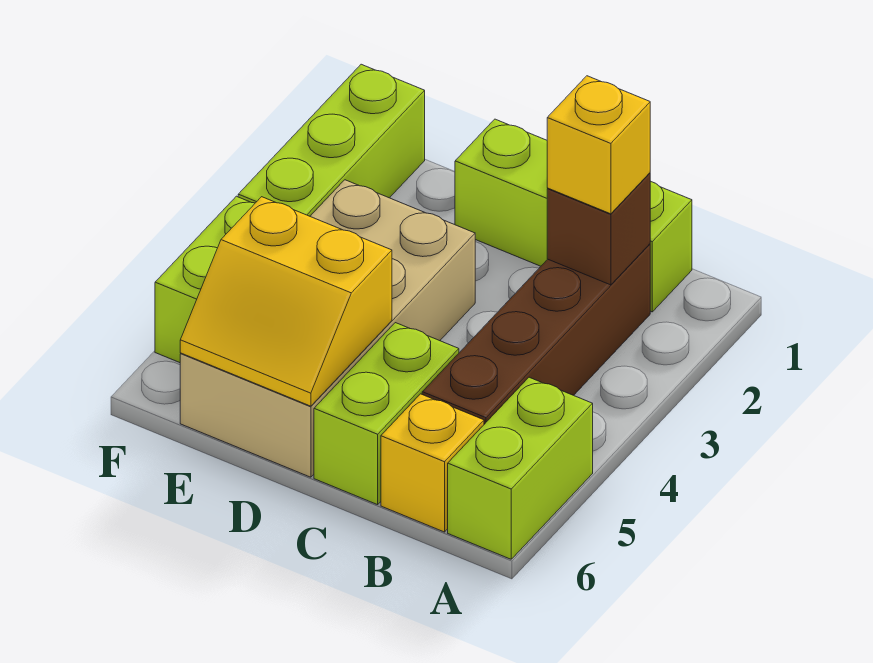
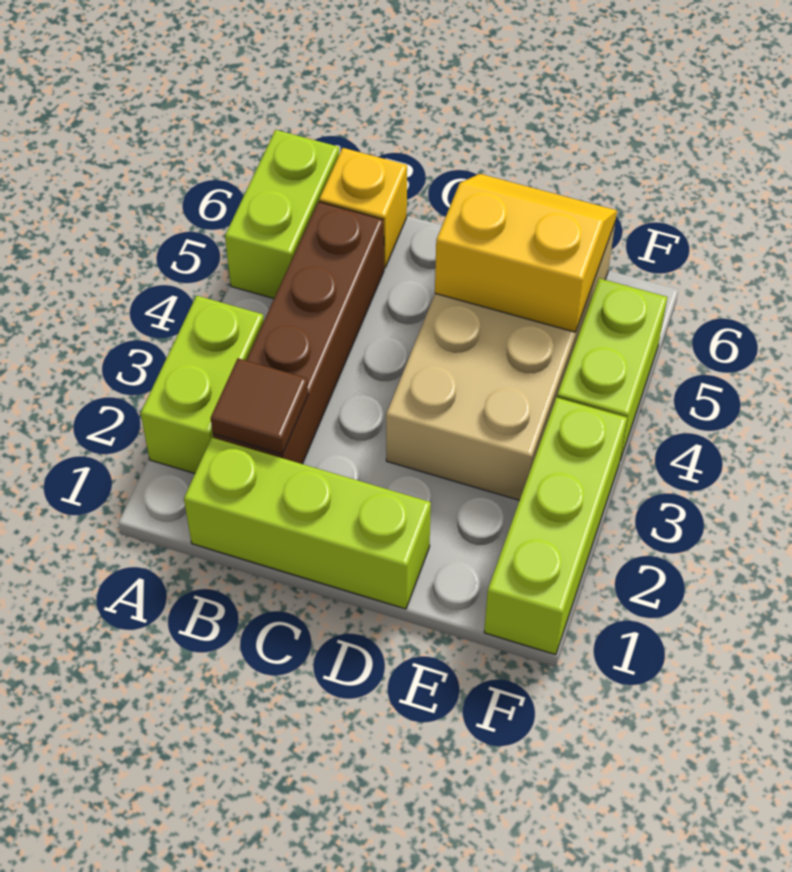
brown 1x1 brick [547,173,650,285] -> brown 1x1 tile [211,358,308,454]
yellow 1x1 brick [547,76,650,214] -> none
lime 1x2 brick [314,323,459,505] -> lime 1x2 brick moved to [141,296,264,473]

